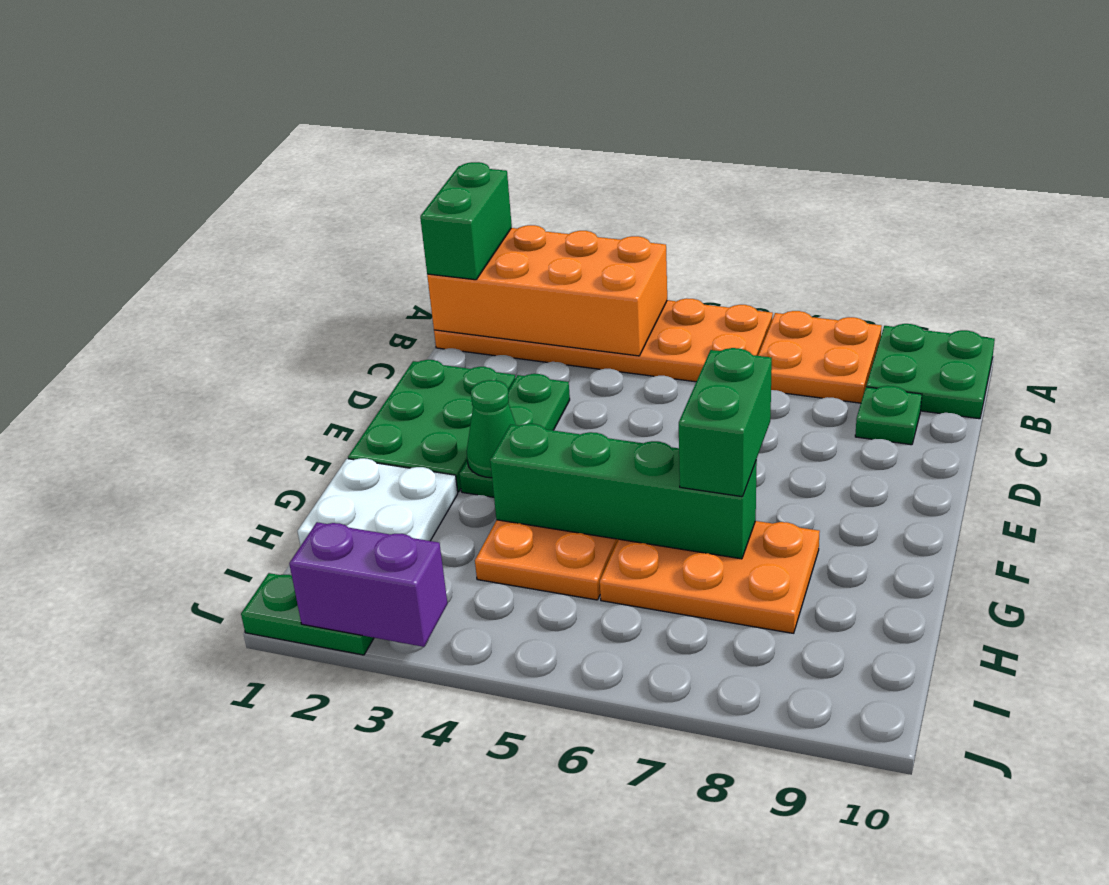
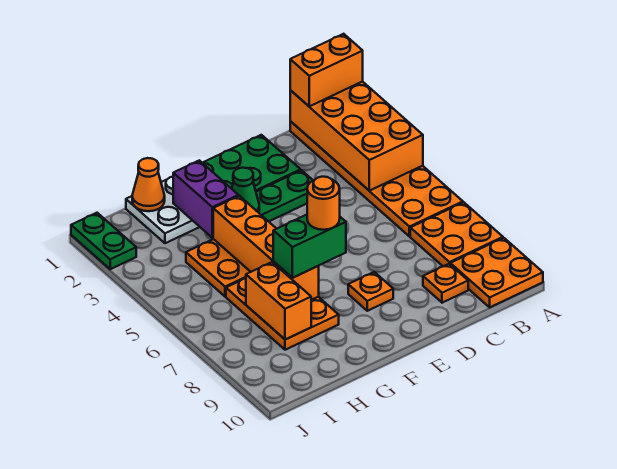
green 1x2 brick [420,162,512,280] -> orange 1x2 brick [290,34,363,107]
green 2x2 plate [866,324,995,419] -> orange 2x2 plate [450,238,543,307]
green 1x1 plate [855,386,922,445] -> orange 1x1 plate [423,264,468,303]
none -> orange 1x1 plate [348,272,393,311]
none -> orange 1x1 round brick [307,177,340,230]
green 1x4 brick [490,424,757,559] -> orange 1x4 brick [213,196,319,300]
none -> orange 1x1 cone [132,158,165,211]
none -> orange 1x2 brick [246,262,311,340]
purple 1x2 brick [289,522,448,647] -> purple 1x2 brick moved to [173,160,238,238]

